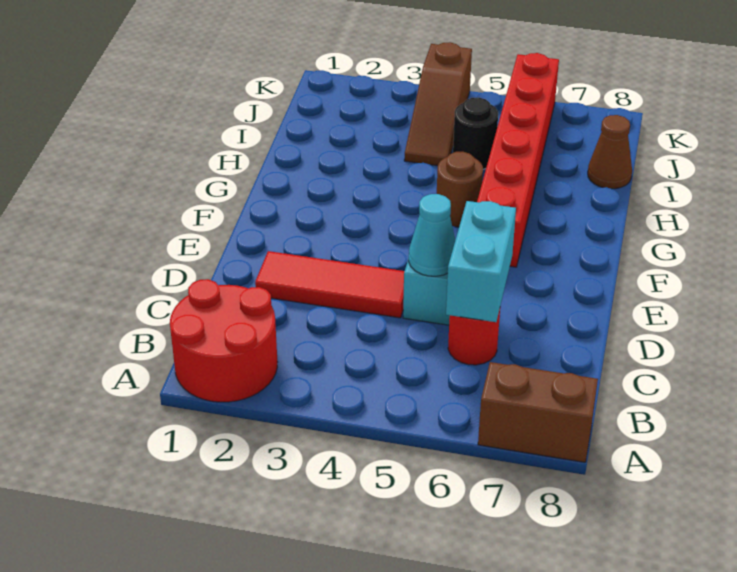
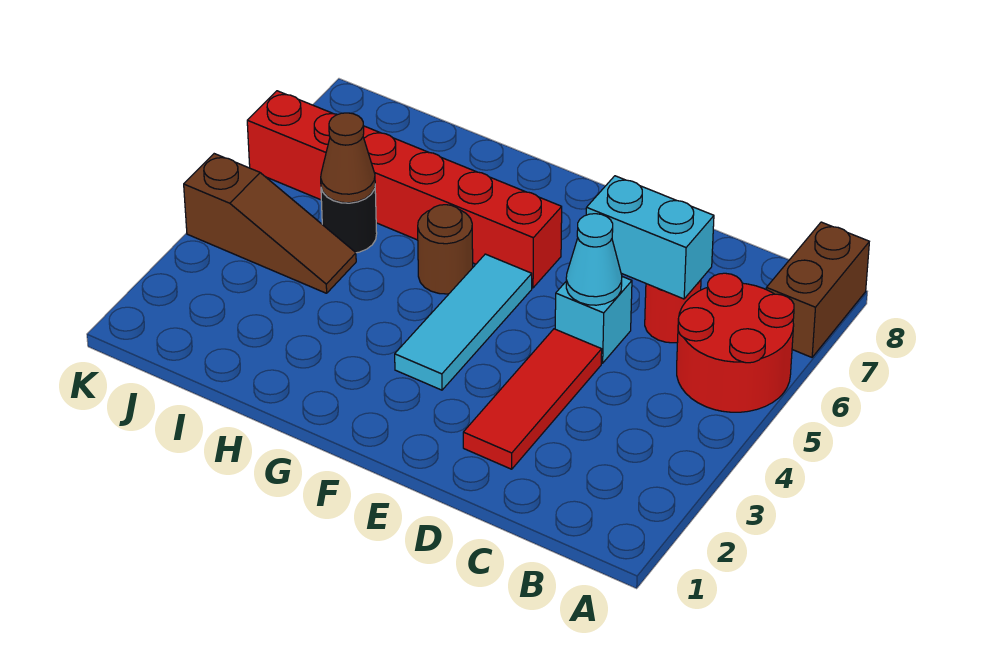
red 2x2 round brick [170,279,277,402] -> red 2x2 round brick moved to [677,273,794,412]
none -> cyan 1x3 tile [395,254,532,390]
brown 1x1 cone [588,115,632,189] -> brown 1x1 cone moved to [321,113,375,203]

